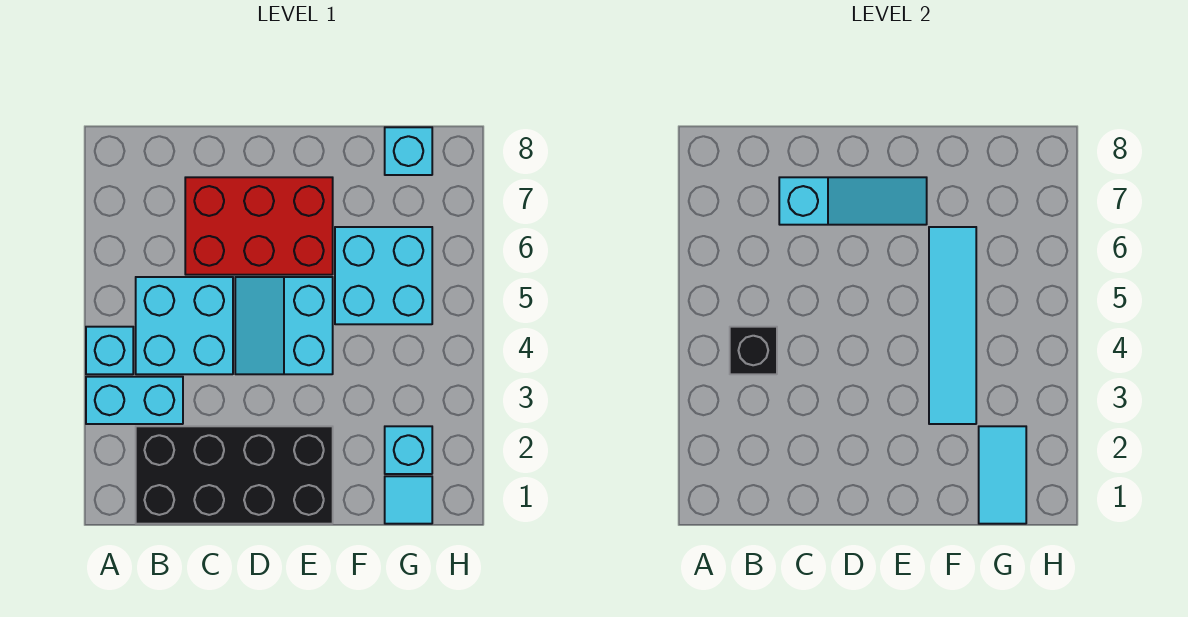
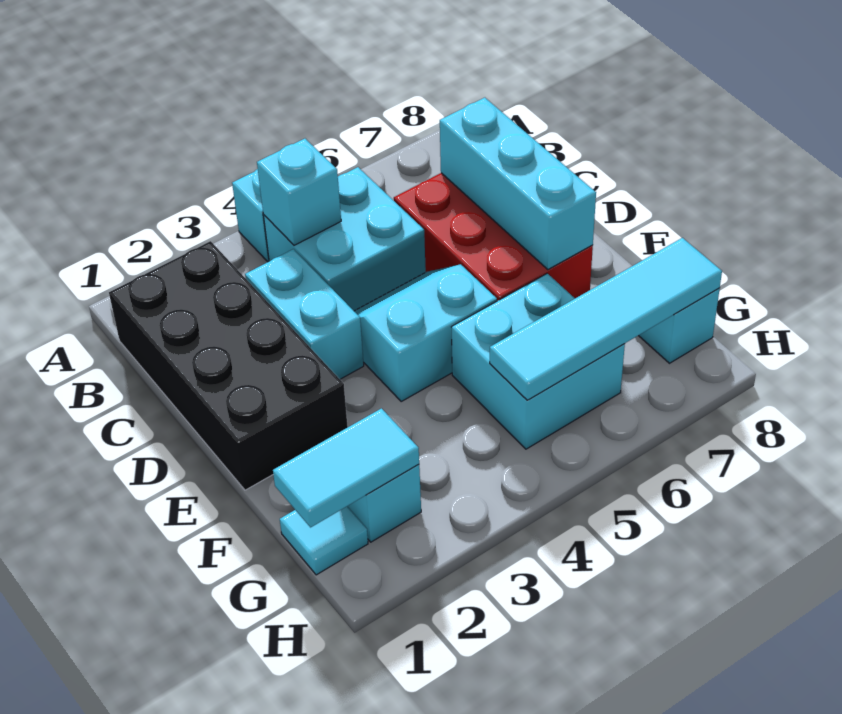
cyan 1x2 brick [86,377,183,424] -> cyan 1x2 brick moved to [245,249,364,379]
black 1x1 brick [730,327,777,374] -> cyan 1x1 brick [257,139,341,245]
cyan 1x3 slope [779,177,927,225] -> cyan 1x3 brick [440,98,596,270]
cyan 1x4 tile [929,227,976,424] -> cyan 1x4 tile moved to [490,238,722,400]

